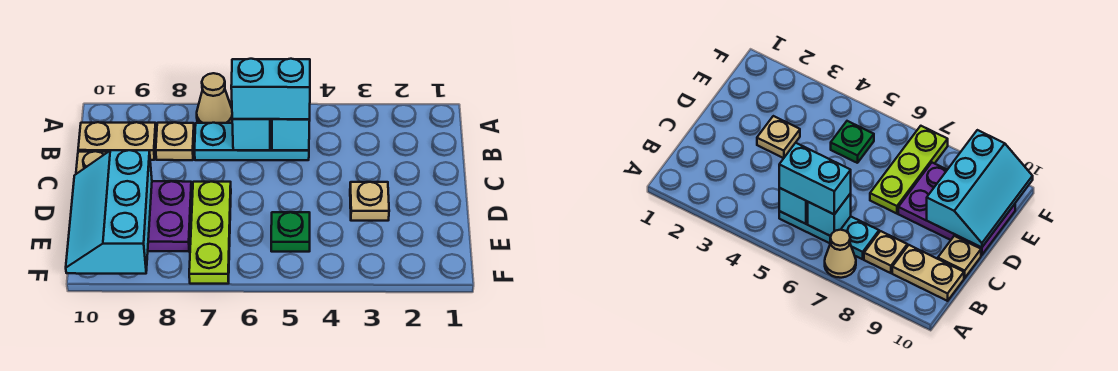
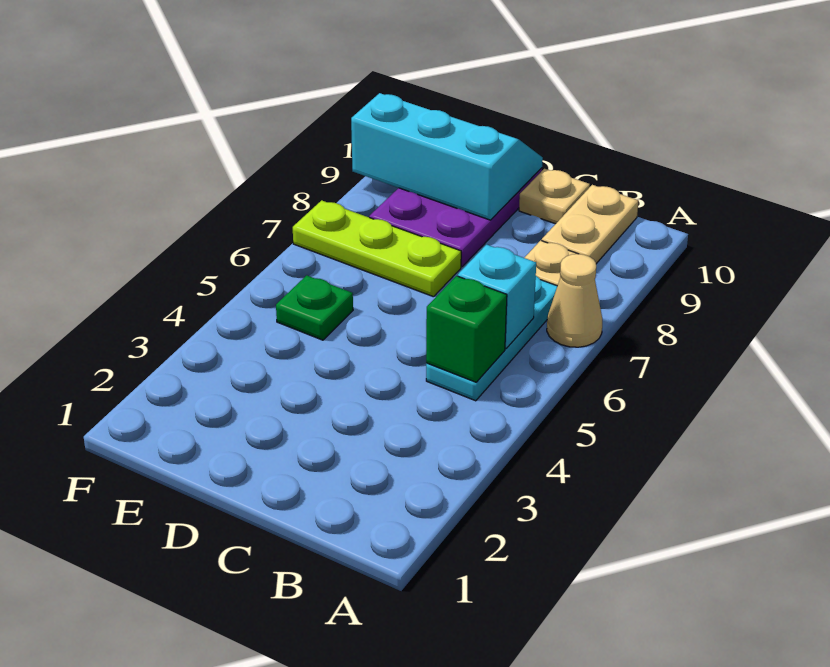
cyan 1x1 brick [272,119,310,150] -> green 1x1 brick [426,276,507,382]
cyan 1x2 brick [231,59,310,119] -> none
tan 1x1 plate [350,182,389,221] -> none

